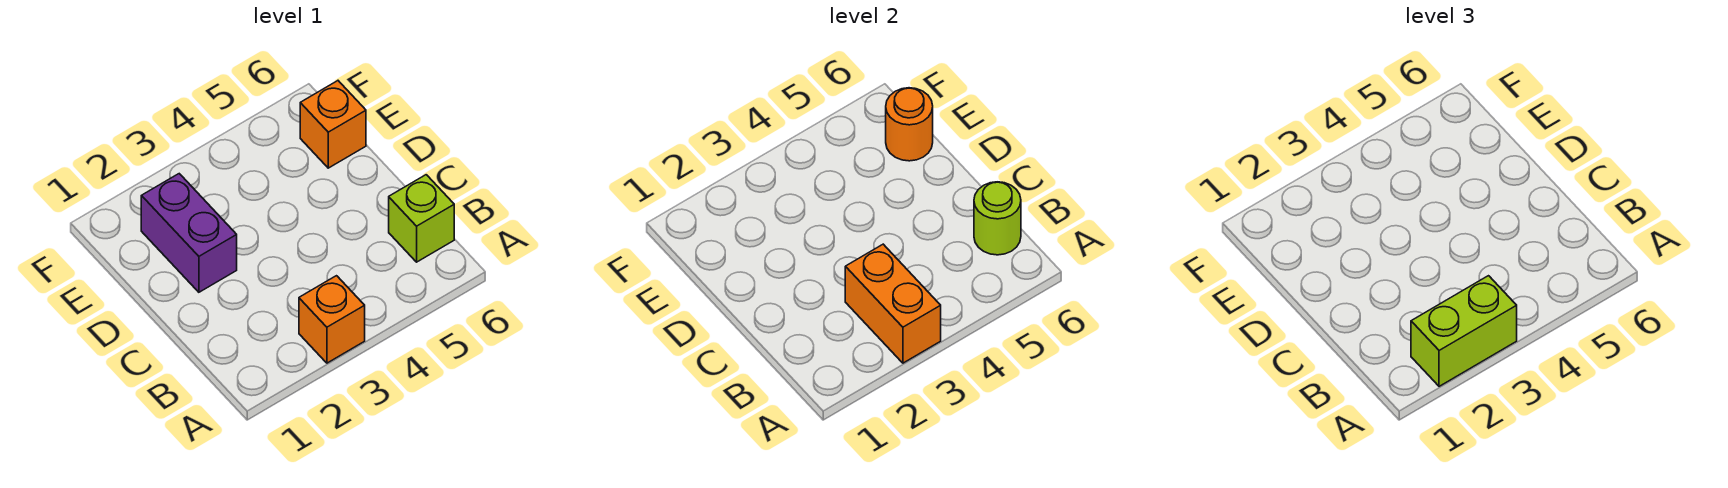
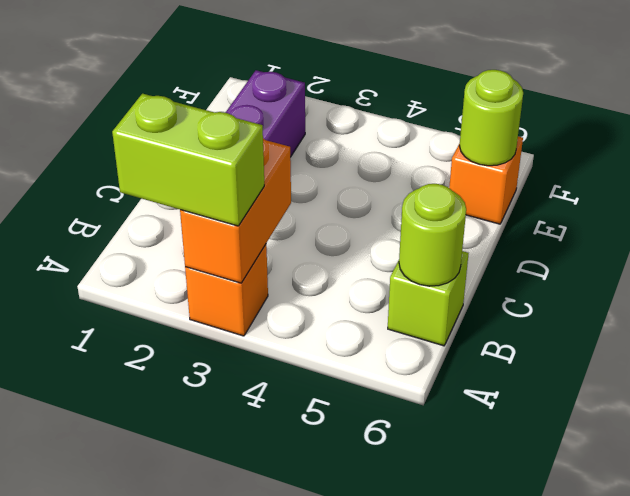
orange 1x1 round brick [886,88,933,161] -> lime 1x1 round brick [460,70,523,166]

